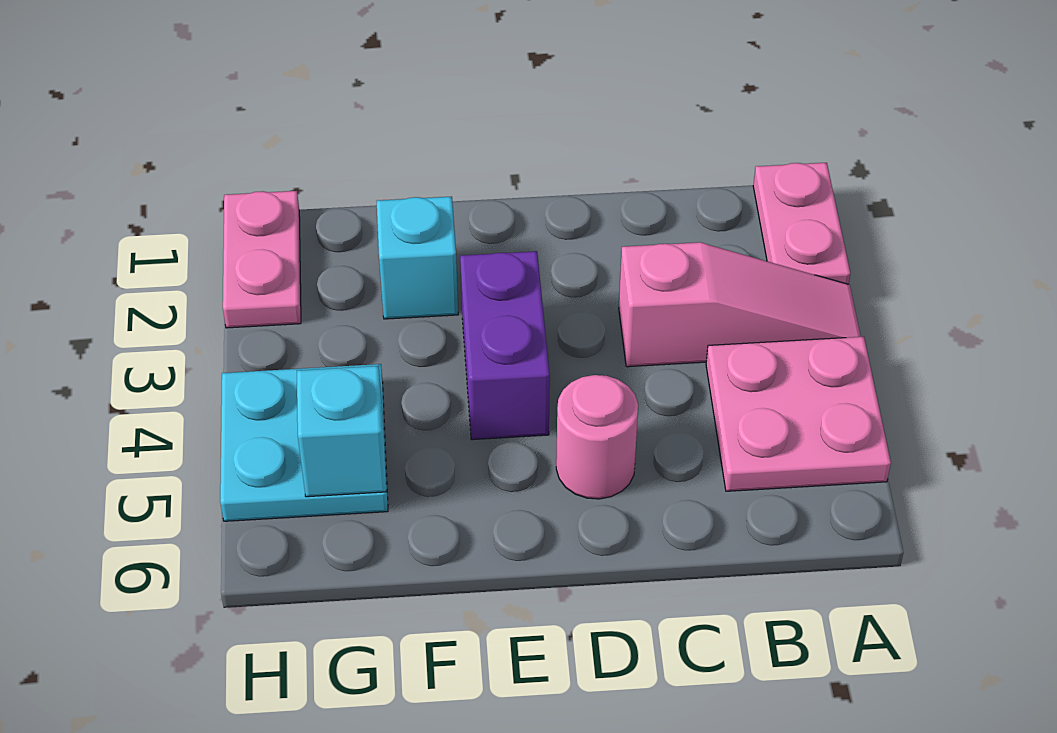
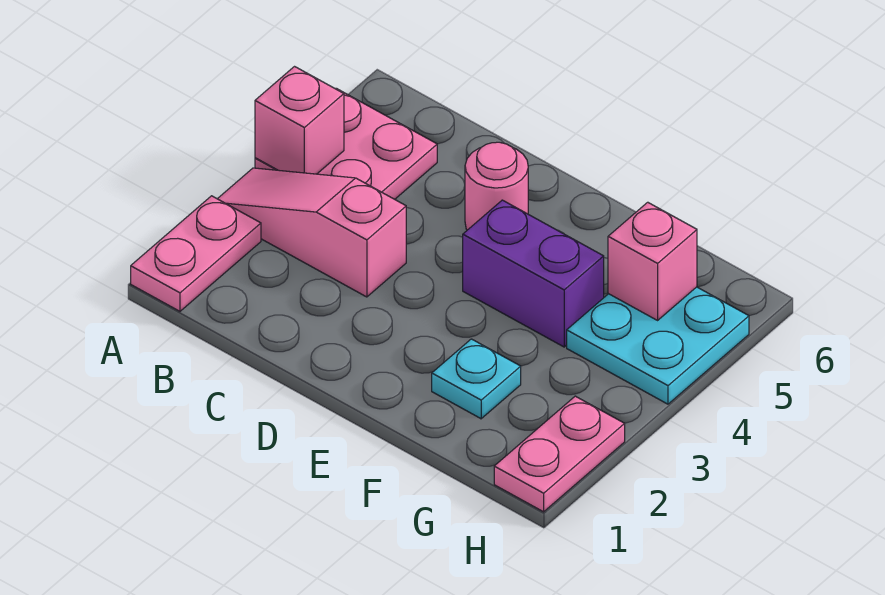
none -> pink 1x1 brick [255,67,344,174]
purple 1x2 brick [460,251,550,440] -> purple 1x2 brick turned to [463,200,604,347]
cyan 1x1 brick [377,197,458,319] -> cyan 1x1 plate [432,339,521,419]
cyan 1x1 brick [297,366,387,497] -> pink 1x1 brick [608,202,697,320]

